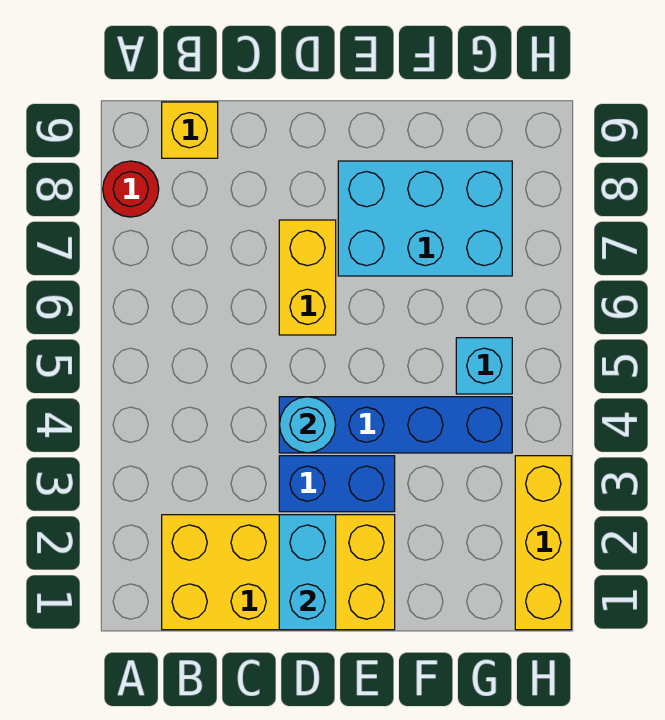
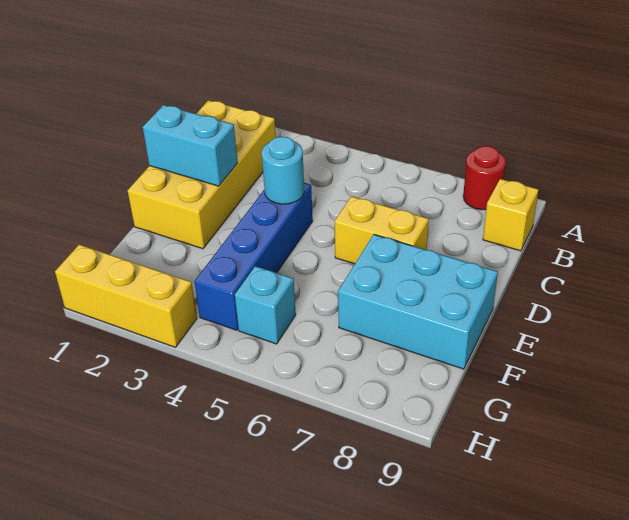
blue 1x2 brick [279,456,395,512] -> none
cyan 2x3 brick [338,161,512,276] -> cyan 2x3 brick turned to [338,235,498,369]

